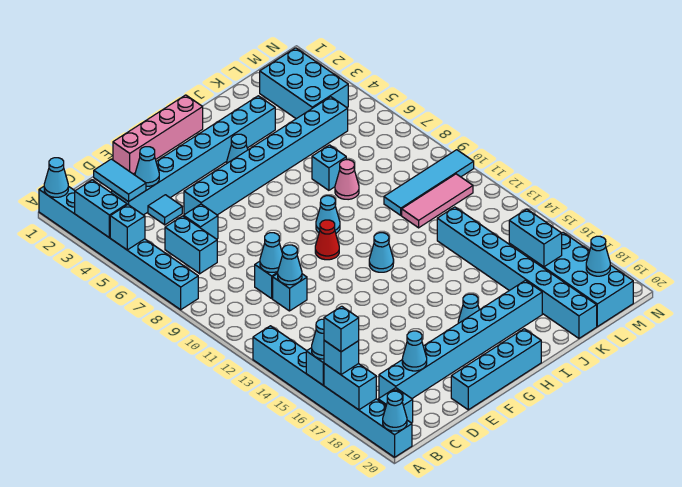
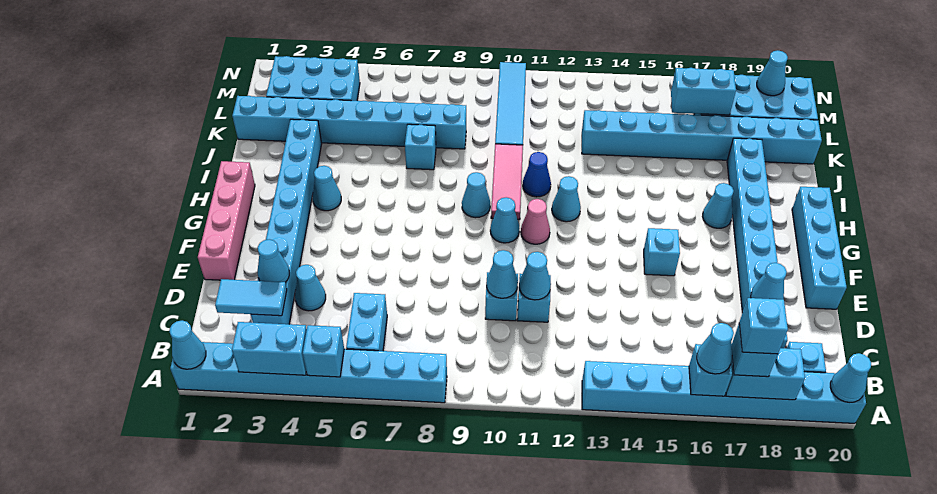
cyan 1x2 brick [165,216,217,274] -> cyan 1x2 brick turned to [346,293,387,351]
cyan 1x1 tile [148,195,182,225] -> cyan 1x1 cone [295,265,326,311]
cyan 1x1 brick [183,204,218,239] -> cyan 1x1 brick moved to [644,228,680,276]
cyan 1x8 brick [184,97,348,215] -> cyan 1x8 brick turned to [232,96,466,149]
red 1x1 cone [315,220,339,260] -> cyan 1x1 cone [490,197,520,243]
none -> blue 1x1 cone [523,152,551,197]
pink 1x1 cone [335,160,359,200] -> pink 1x1 cone moved to [521,199,550,244]
pink 1x3 tile [402,174,473,228] -> pink 1x3 tile moved to [491,144,523,219]

